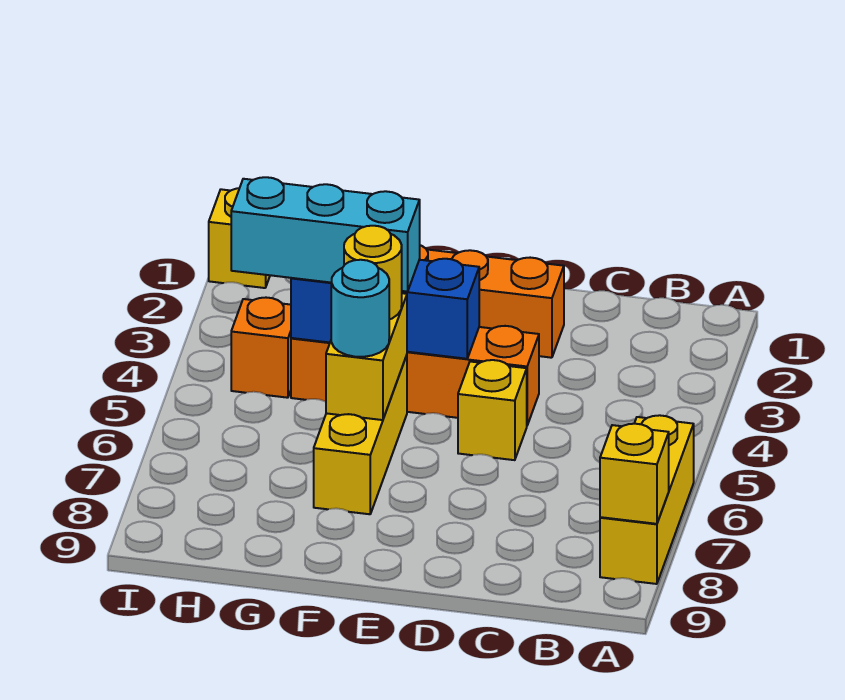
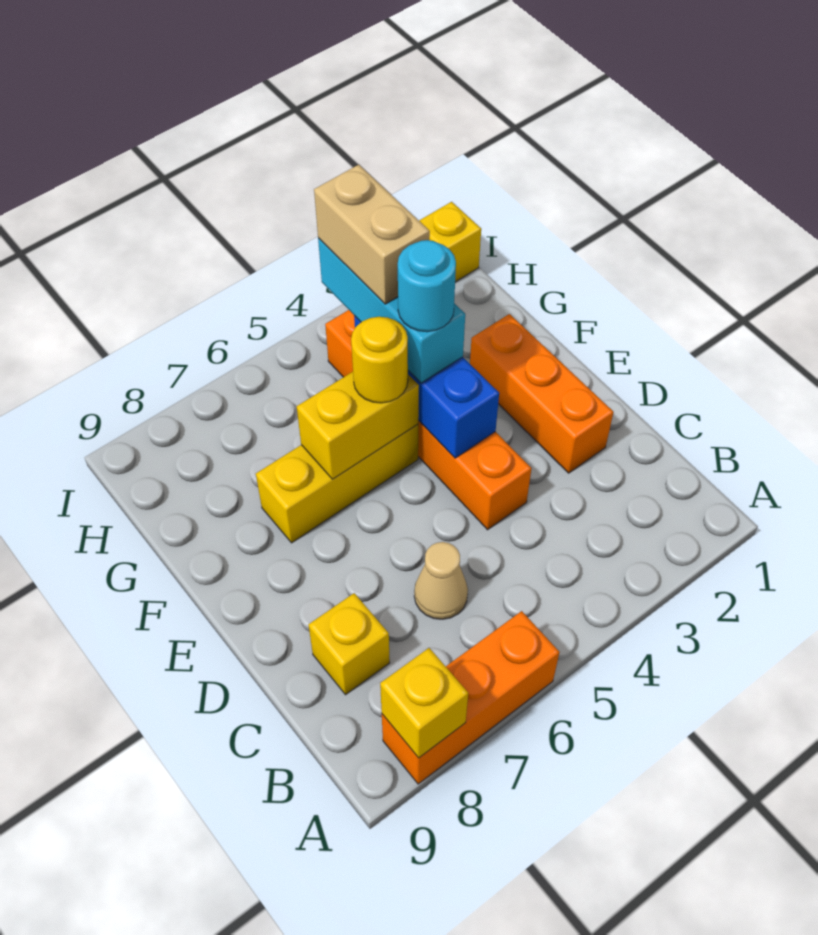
yellow 1x3 brick [600,415,694,584] -> orange 1x3 brick [382,611,559,784]
none -> tan 1x1 cone [414,542,468,619]
yellow 1x1 brick [458,360,527,460] -> yellow 1x1 brick moved to [309,593,390,695]
cyan 1x1 round brick [331,260,389,357] -> cyan 1x1 round brick moved to [398,240,456,332]
none -> tan 1x2 brick [314,165,430,304]

